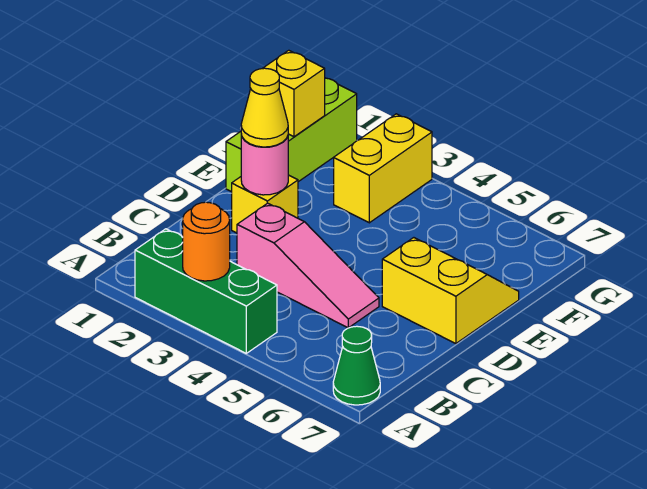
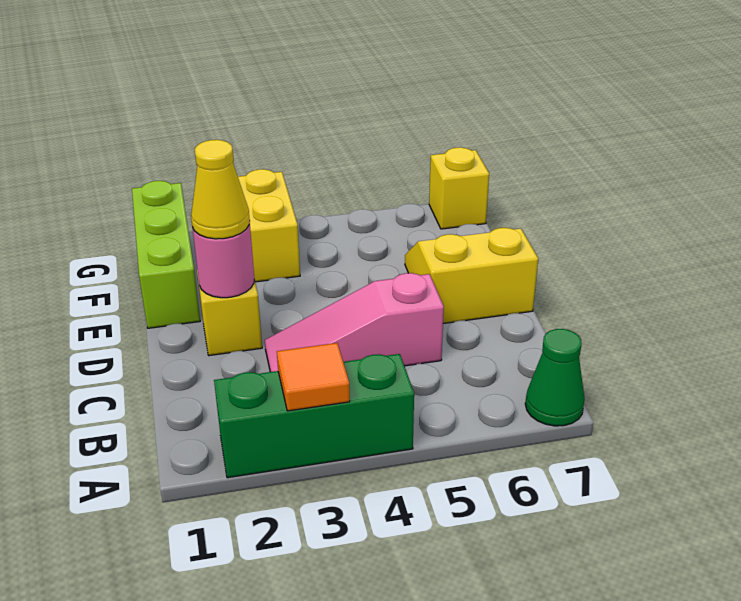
orange 1x1 round brick [183,202,230,281] -> orange 1x1 tile [277,343,350,411]
pink 1x3 slope [237,203,379,328] -> pink 1x3 slope turned to [265,273,444,372]
yellow 1x1 brick [262,50,325,137] -> yellow 1x1 brick moved to [429,147,489,229]

